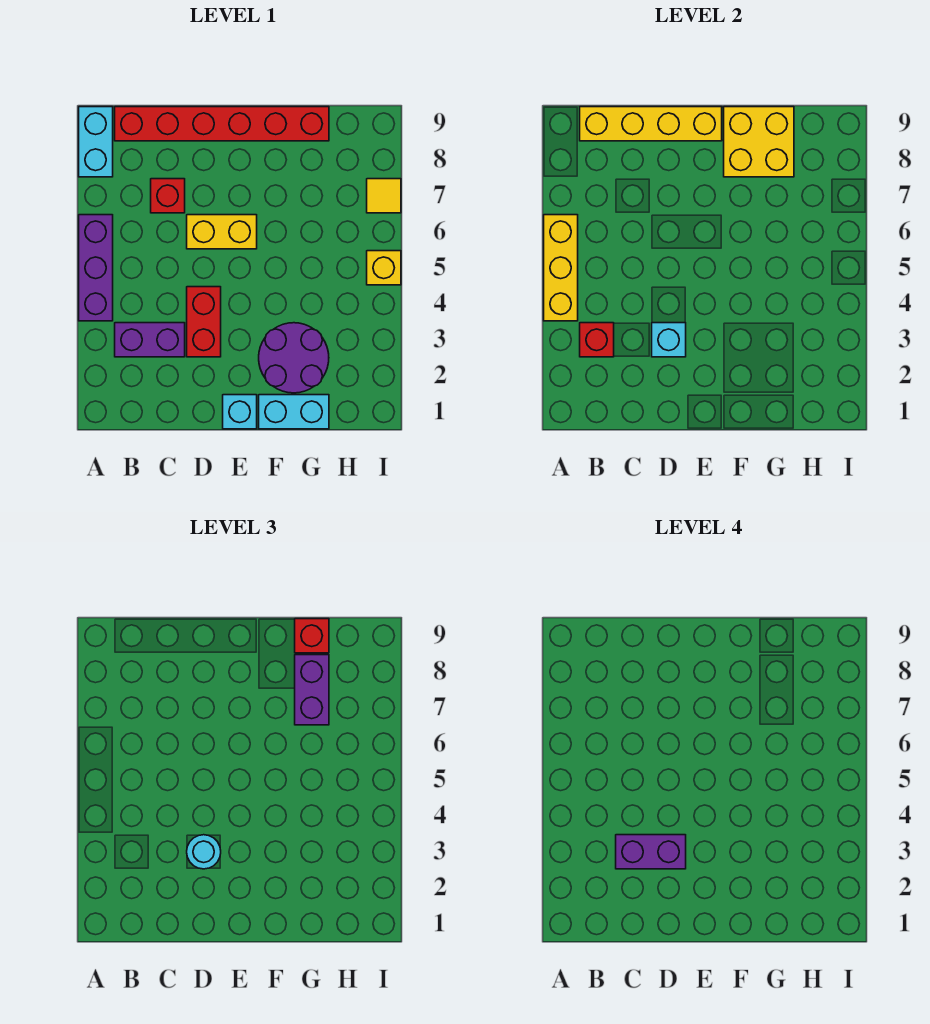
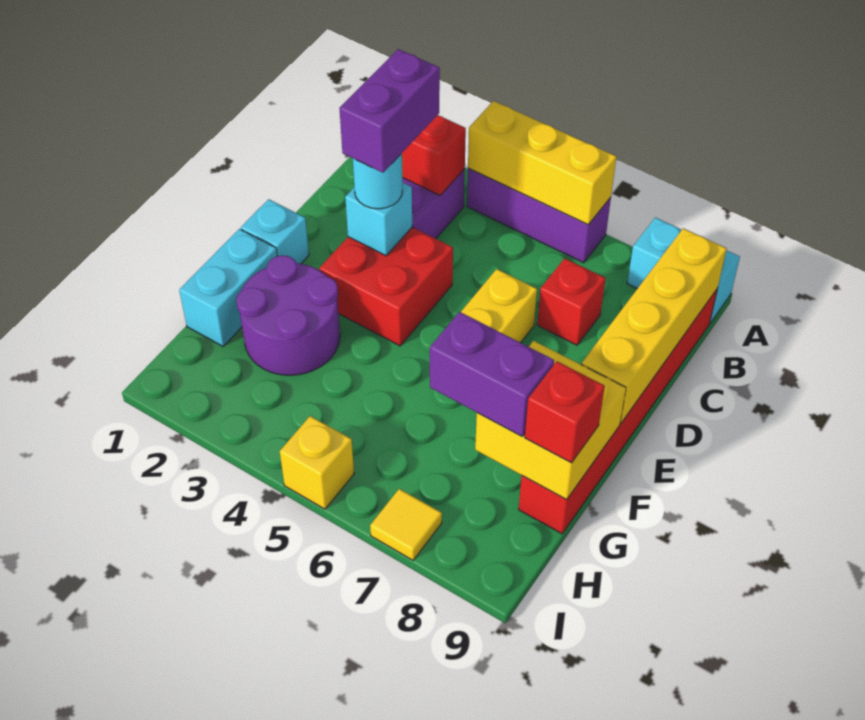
red 1x2 brick [187,287,221,357] -> red 2x2 brick [319,227,453,346]

